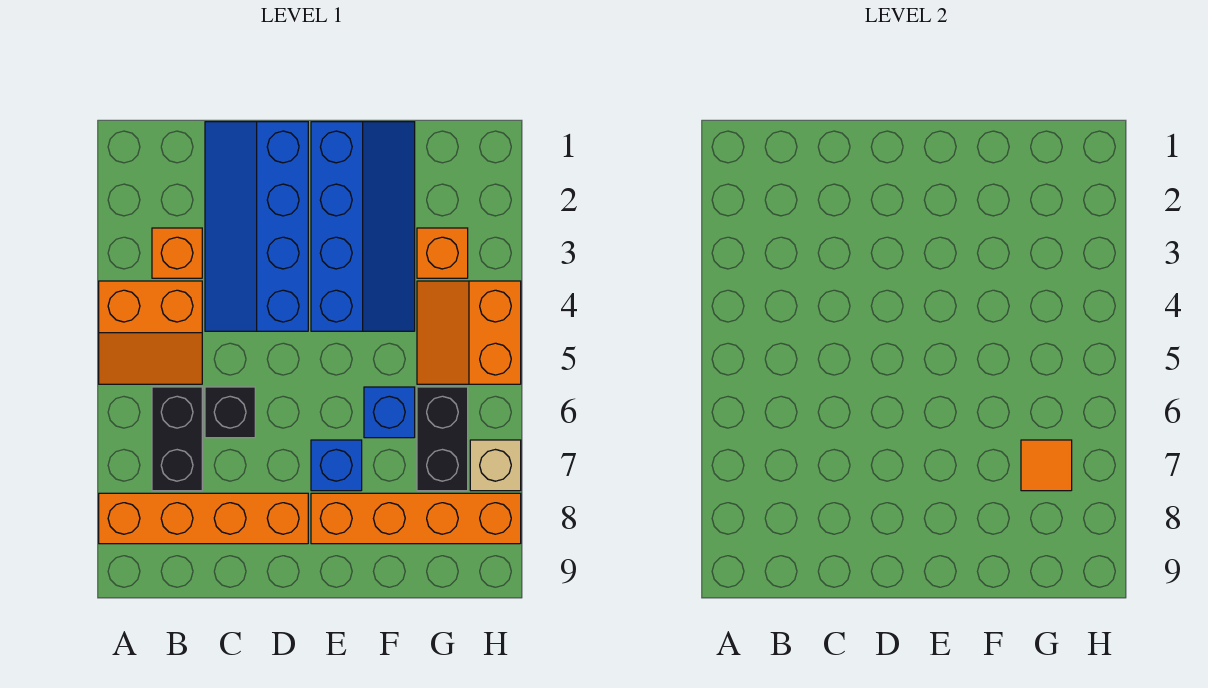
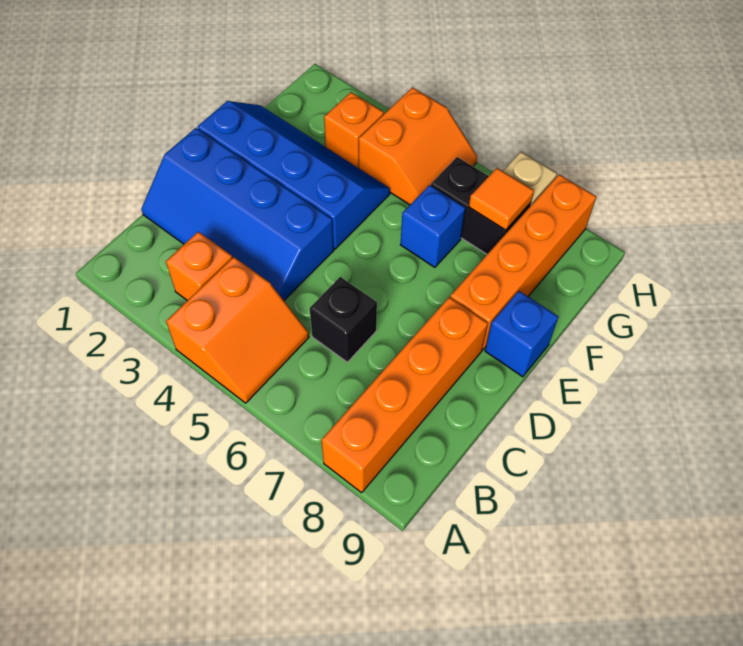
black 1x2 brick [152,387,202,491] -> none
blue 1x1 brick [311,440,362,491] -> blue 1x1 brick moved to [485,291,558,377]
orange 2x2 slope [417,281,521,384] -> orange 2x2 slope turned to [359,87,477,205]

